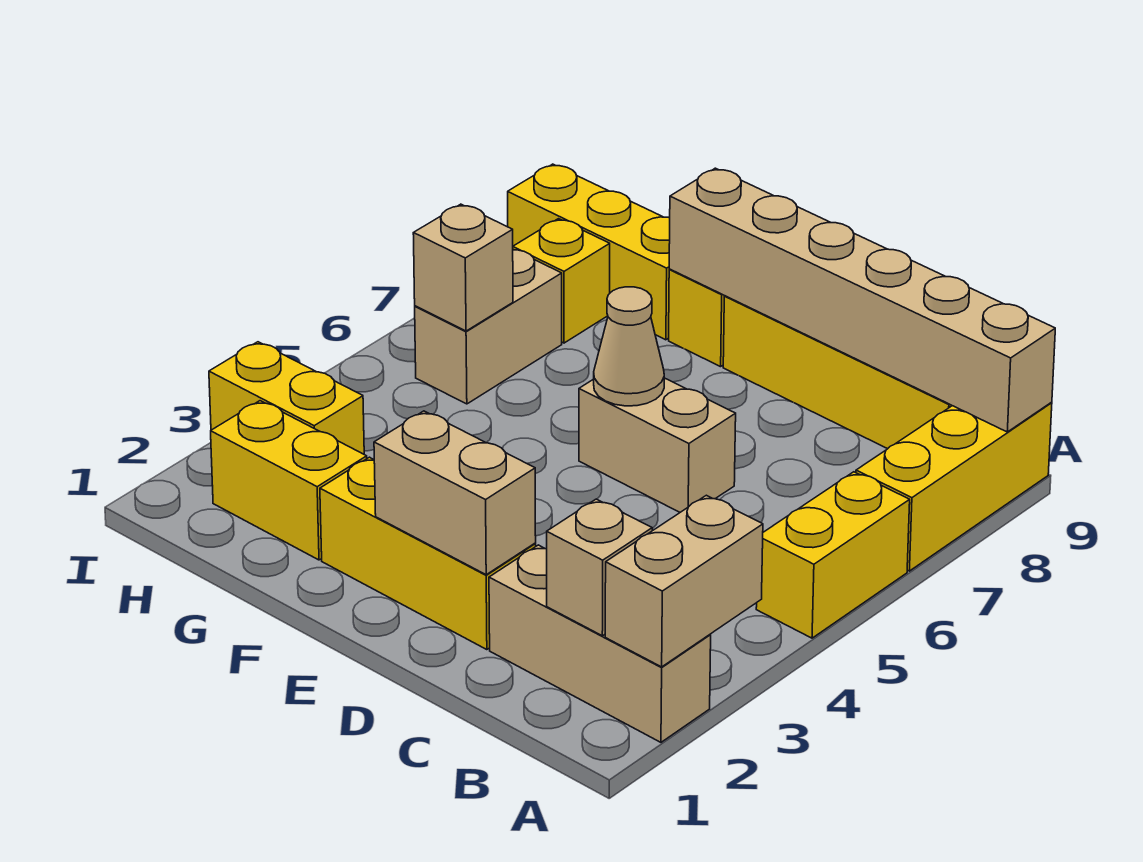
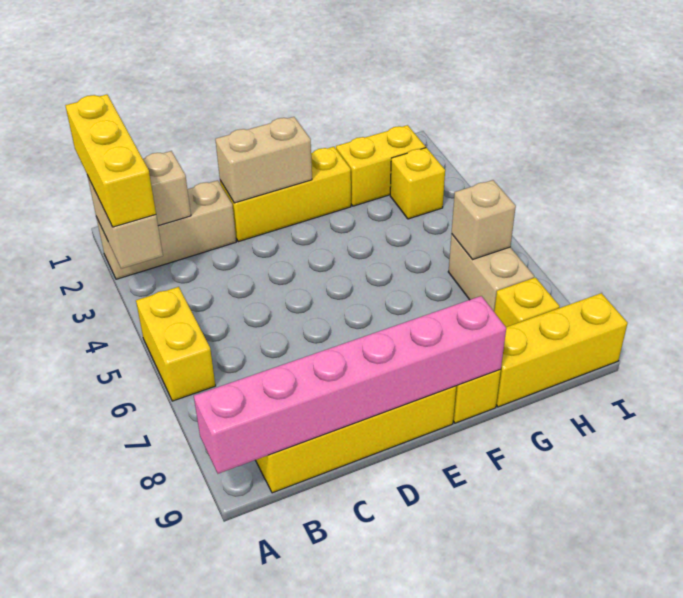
yellow 1x3 brick [856,403,1052,571] -> yellow 1x3 brick moved to [65,94,156,227]
tan 1x6 brick [669,168,1055,432] -> pink 1x6 brick [194,296,506,474]
tan 1x2 brick [579,378,736,512] -> none
tan 1x1 cone [594,287,664,406] -> none
yellow 1x2 brick [209,342,364,454] -> yellow 1x1 brick [390,148,445,219]

